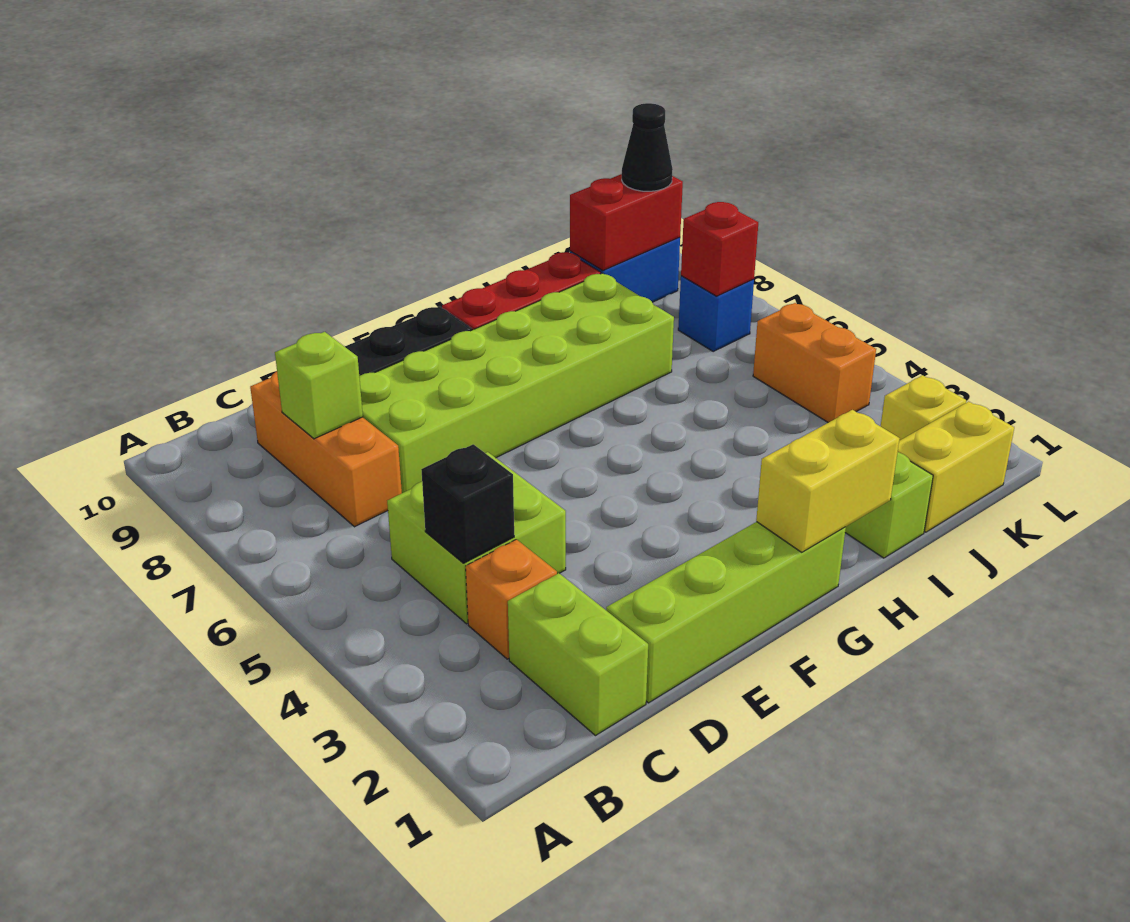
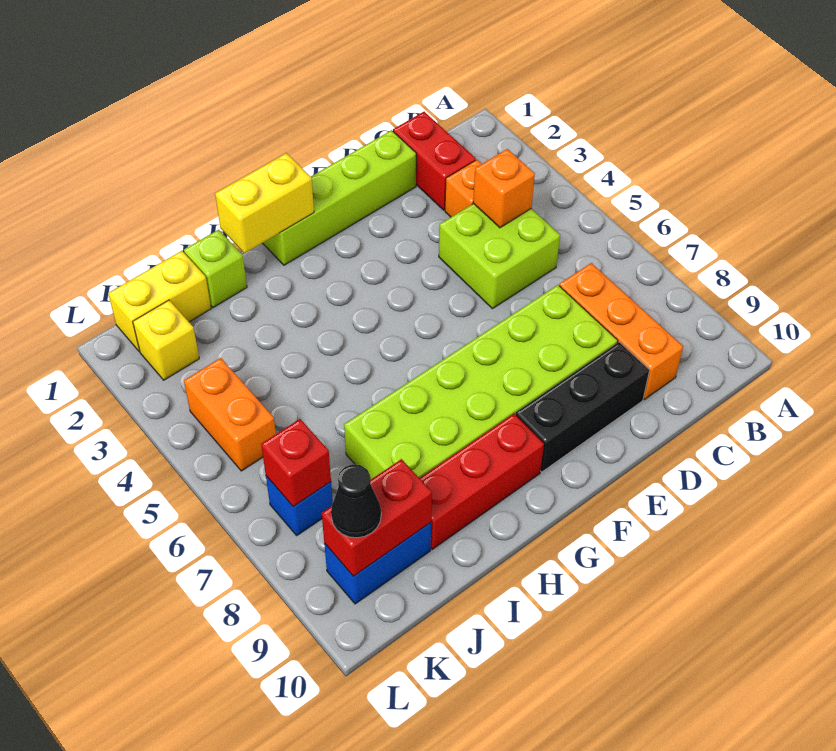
lime 1x2 brick [508,573,648,736] -> red 1x2 brick [393,112,476,210]
black 1x1 brick [421,444,514,563] -> orange 1x1 brick [473,149,535,228]
lime 1x1 brick [275,332,363,439] -> none

